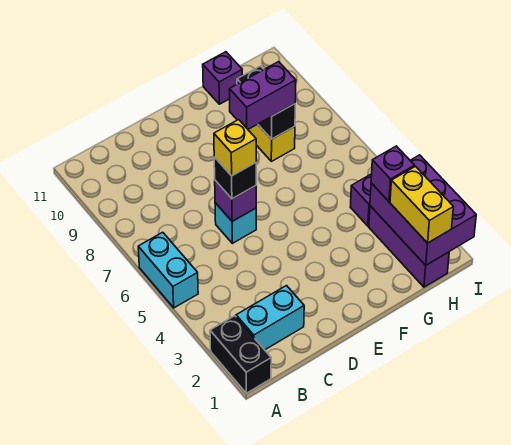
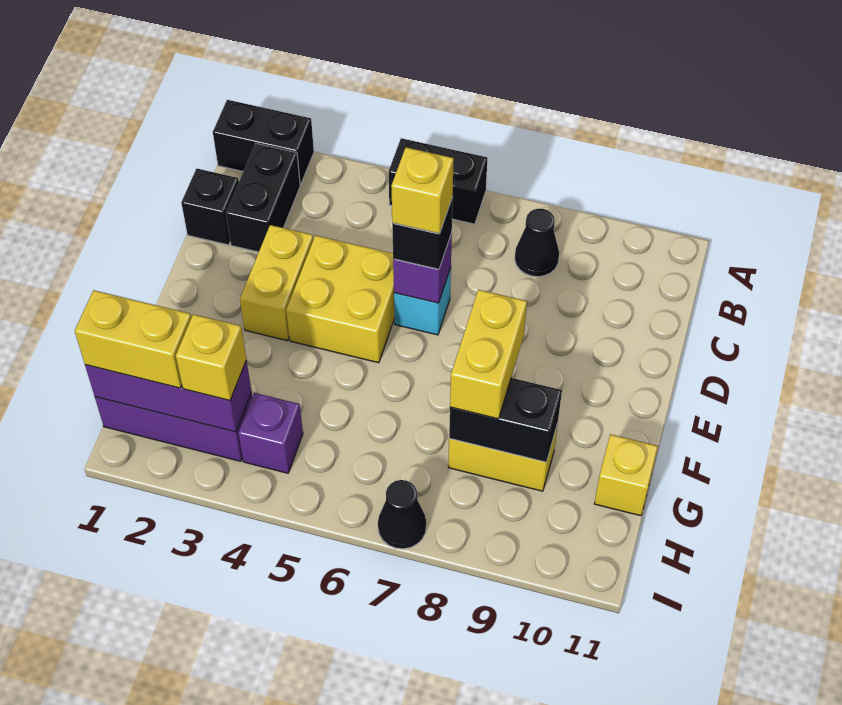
cyan 1x2 brick [138,232,198,308] -> black 1x2 brick [388,138,487,224]
cyan 1x2 brick [236,286,304,350] -> black 1x2 brick [226,144,300,252]
none -> black 1x1 cone [515,209,559,277]
none -> black 1x1 brick [181,169,239,245]
none -> yellow 1x2 brick [240,225,313,341]
none -> yellow 2x2 brick [286,235,395,363]
purple 1x2 brick [229,62,296,129] -> yellow 1x2 brick [450,290,527,419]
purple 1x1 brick [203,52,242,104] -> yellow 1x1 brick [594,434,658,516]
purple 2x3 brick [370,155,476,265] -> purple 1x3 brick [85,360,252,432]
purple 1x1 brick [371,146,415,202] -> yellow 1x1 brick [176,314,246,400]
none -> black 1x1 cone [378,480,426,549]

